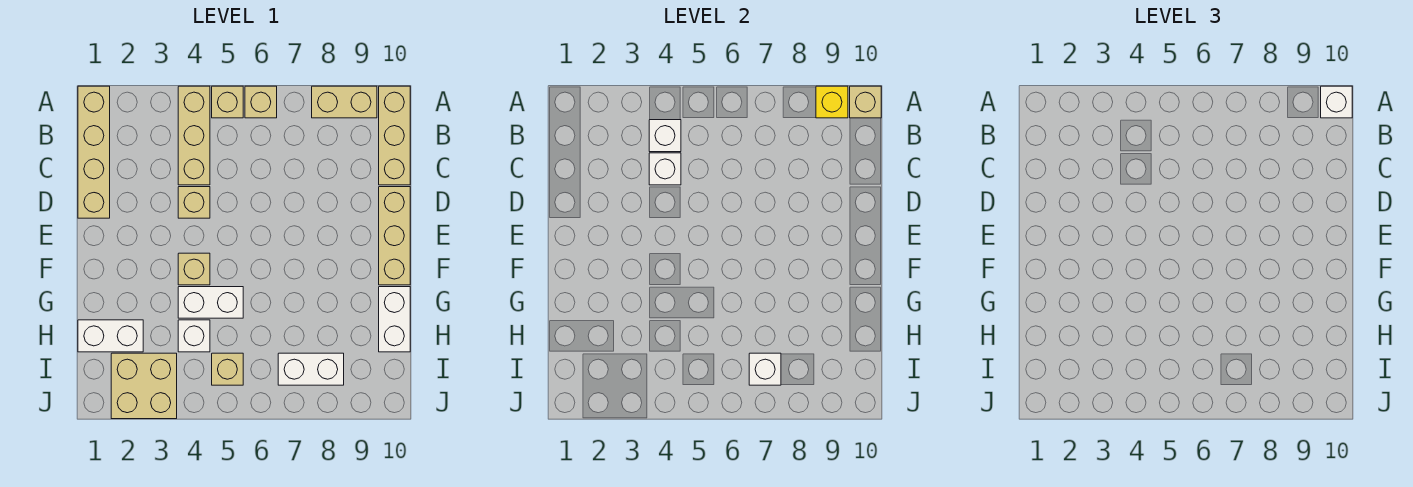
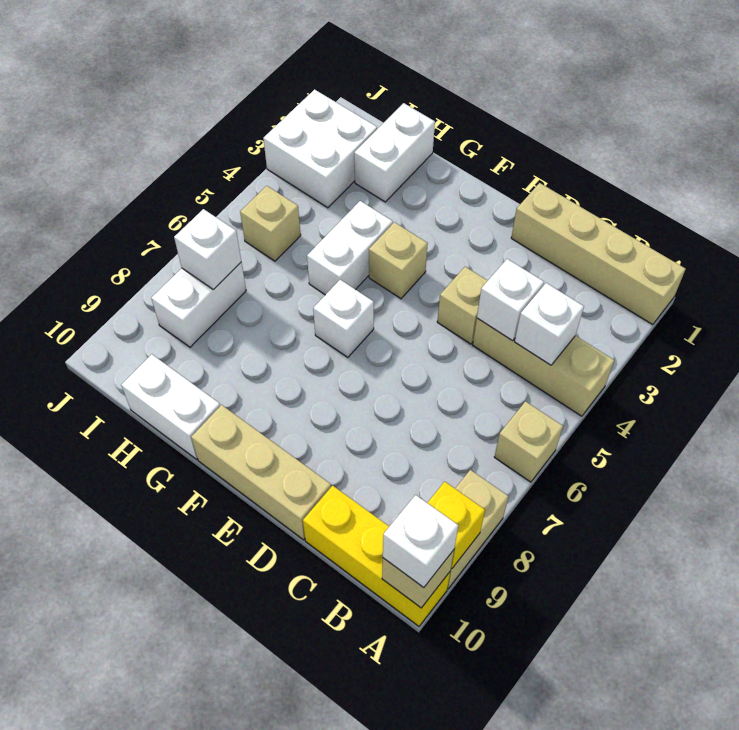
tan 1x1 brick [212,86,243,118] -> none
tan 1x3 brick [379,86,410,185] -> yellow 1x3 brick [303,486,450,626]
white 1x1 brick [178,320,210,352] -> white 1x1 brick moved to [313,280,374,357]
tan 2x2 brick [111,353,177,419] -> white 2x2 brick [263,89,377,208]

